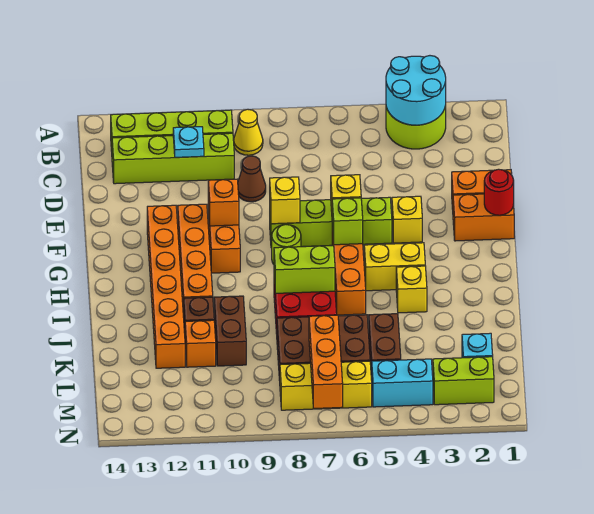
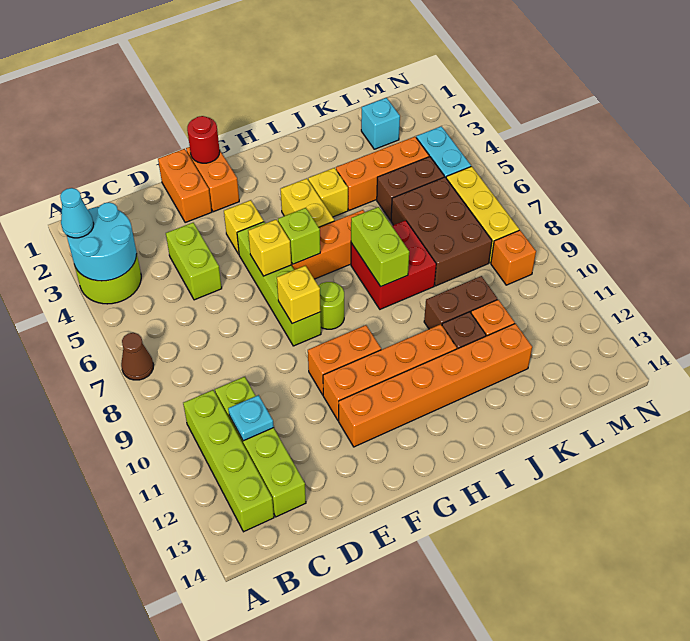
none -> cyan 1x1 cone [60,188,94,238]
yellow 1x1 cone [234,109,263,155] -> none
brown 1x1 cone [238,156,266,202] -> brown 1x1 cone moved to [121,333,153,380]
orange 1x1 brick [208,179,239,226] -> orange 1x1 brick moved to [491,230,536,285]
orange 1x3 brick [309,315,343,408] -> orange 1x3 brick moved to [336,137,429,210]
lime 1x2 brick [433,357,494,405] -> lime 1x2 brick moved to [166,223,222,300]

